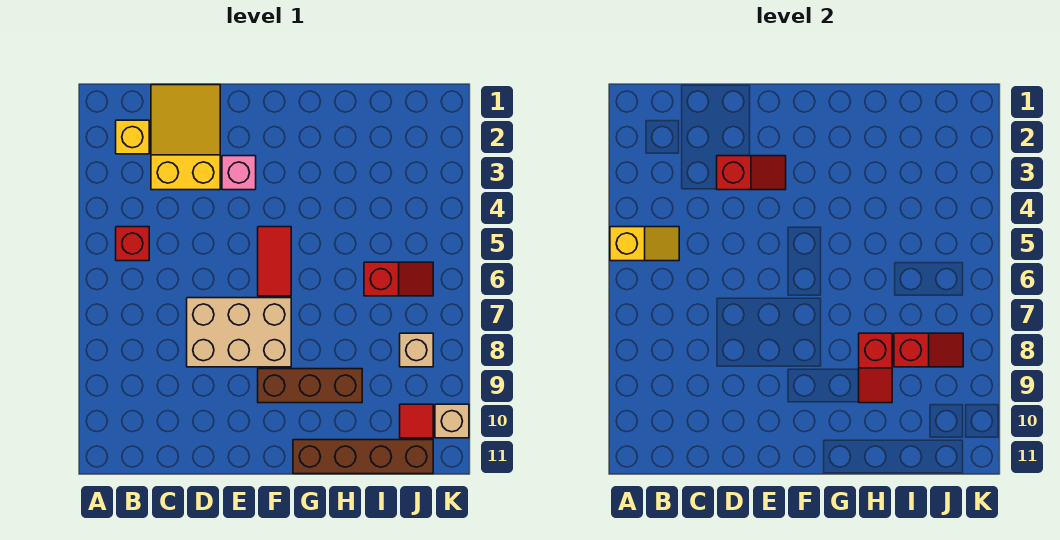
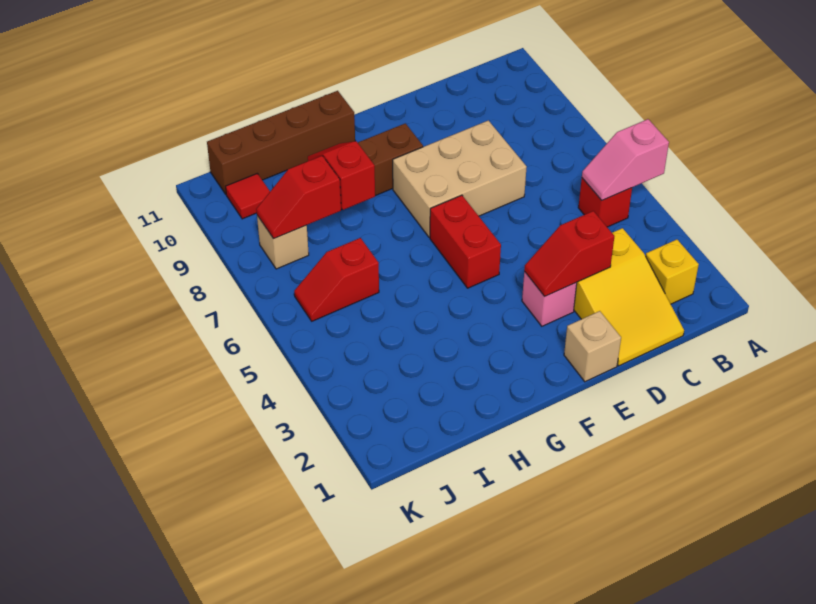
yellow 1x2 slope [610,227,679,261] -> pink 1x2 slope [582,119,669,200]
red 1x2 tile [258,227,291,296] -> red 1x2 brick [430,195,501,288]
tan 1x1 brick [435,404,469,438] -> tan 1x1 brick moved to [564,311,621,382]

